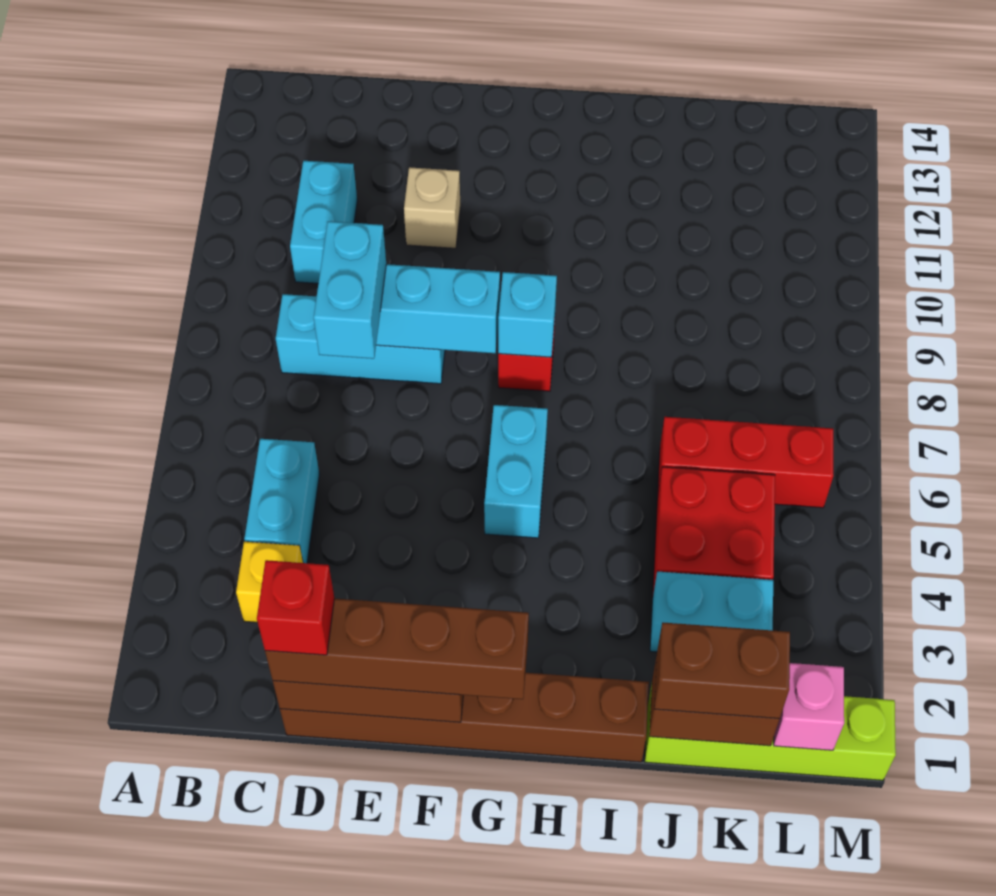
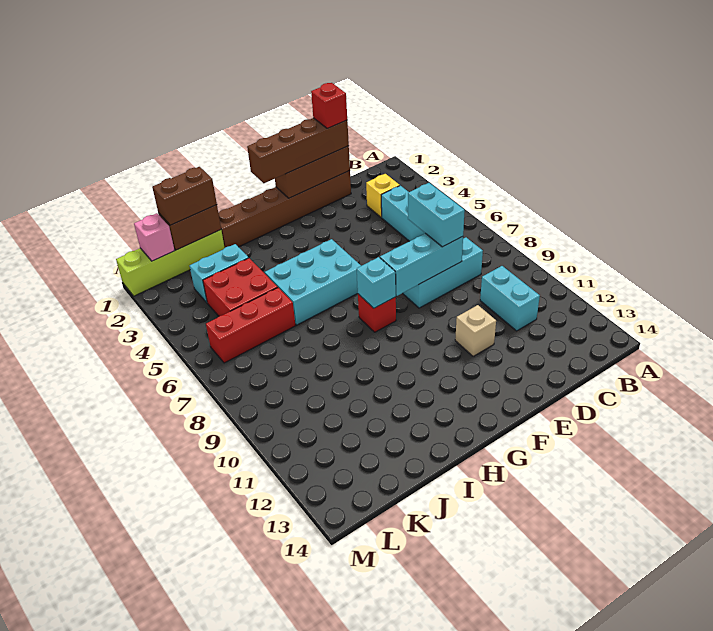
cyan 1x2 brick [484,405,548,538] -> cyan 2x3 brick [265,239,361,325]

